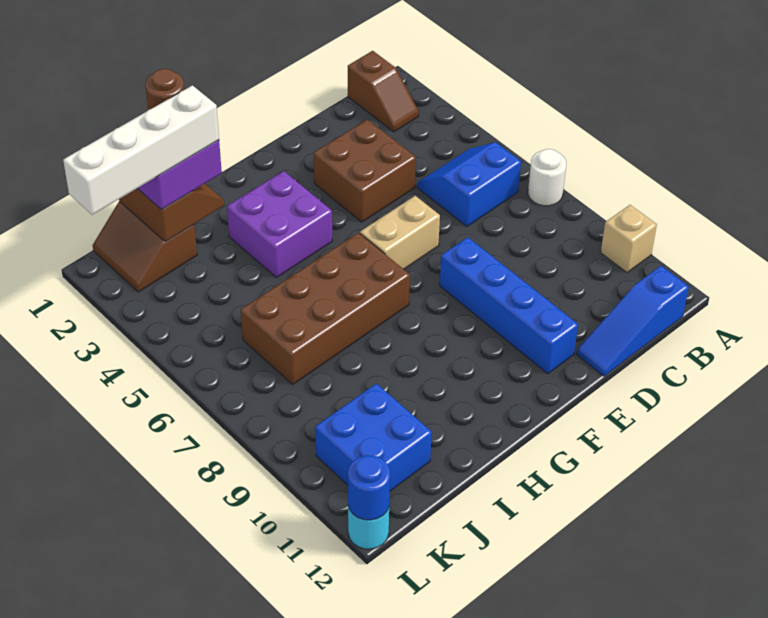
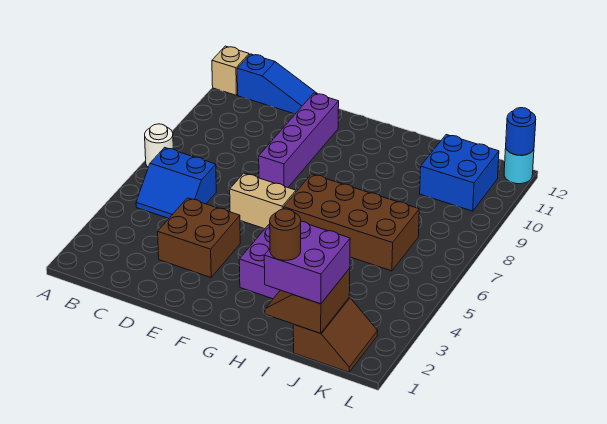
tan 1x1 brick [601,205,657,272] -> tan 1x1 brick moved to [212,46,249,95]
brown 1x2 slope [348,51,419,132] -> none
blue 1x4 brick [440,237,578,374] -> purple 1x4 brick [259,93,339,187]
white 1x4 brick [63,85,219,215] -> none

